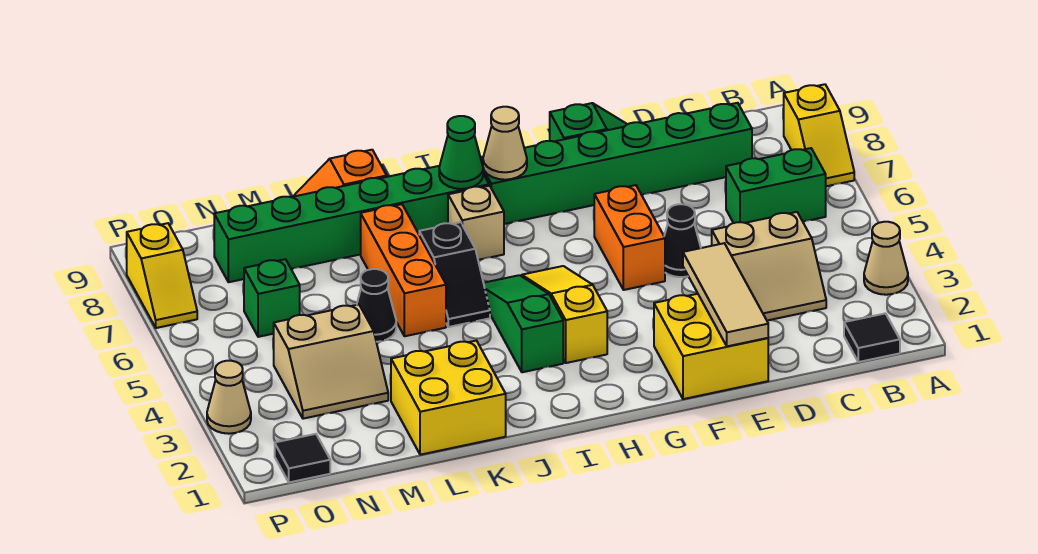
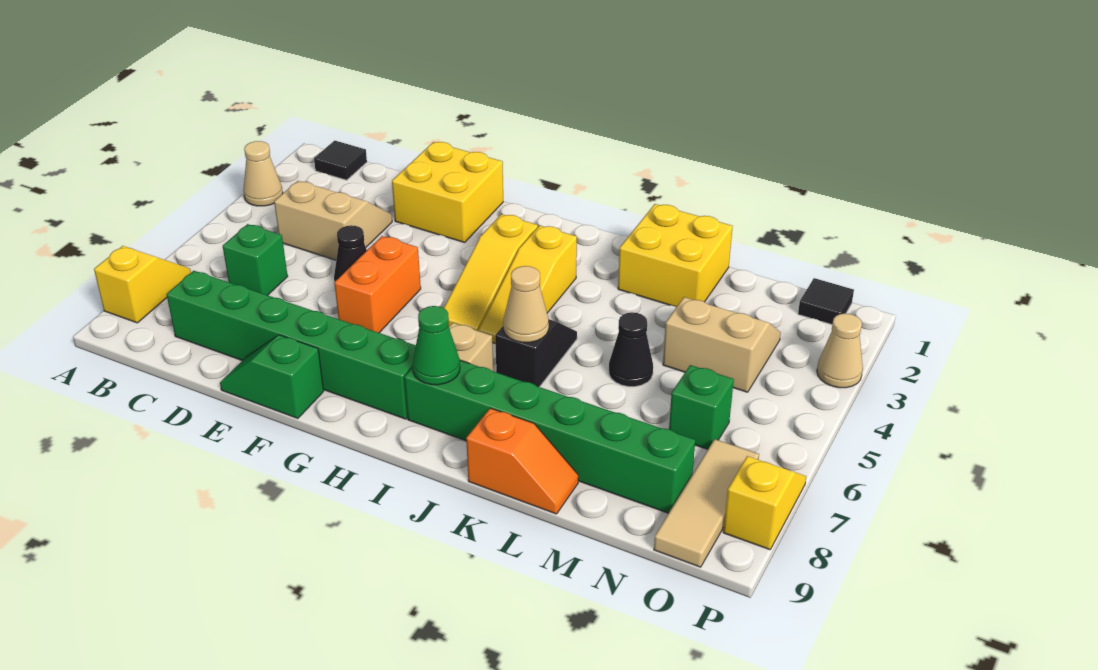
green 1x2 brick [726,148,826,223] -> green 1x1 brick [223,224,288,295]
tan 1x3 tile [683,243,768,346] -> tan 1x3 tile moved to [654,439,759,567]
tan 1x1 cone [483,107,527,180] -> tan 1x1 cone moved to [503,266,549,342]
green 1x3 slope [484,275,563,372] -> yellow 1x3 slope [478,225,577,344]
orange 1x3 brick [361,204,446,336] -> none

